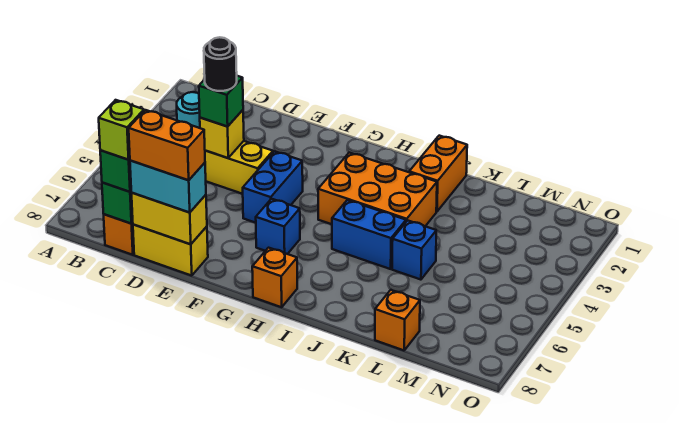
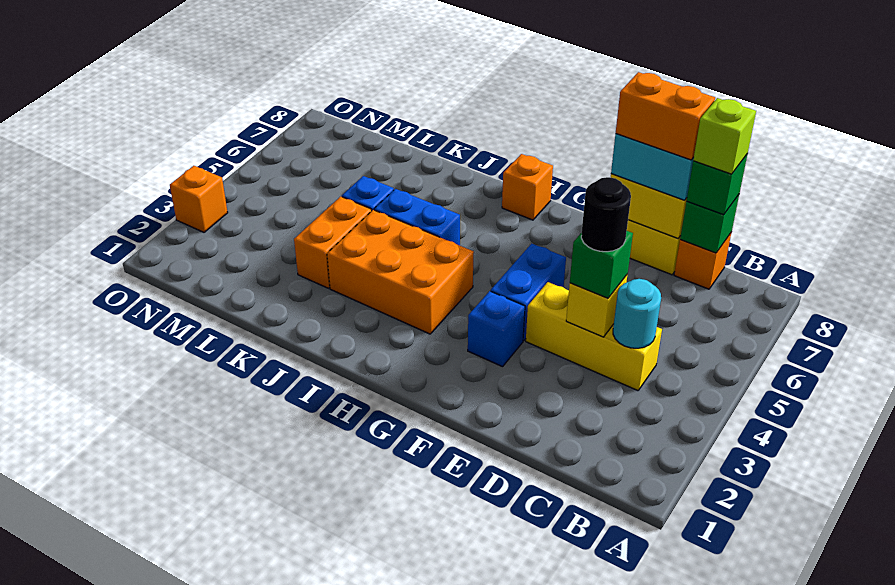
blue 1x1 brick [256,199,300,254] -> blue 1x1 brick moved to [468,291,525,367]
orange 1x2 brick [409,136,467,212] -> orange 1x2 brick moved to [294,197,372,288]
orange 1x1 brick [375,290,420,350] -> orange 1x1 brick moved to [170,166,228,232]

